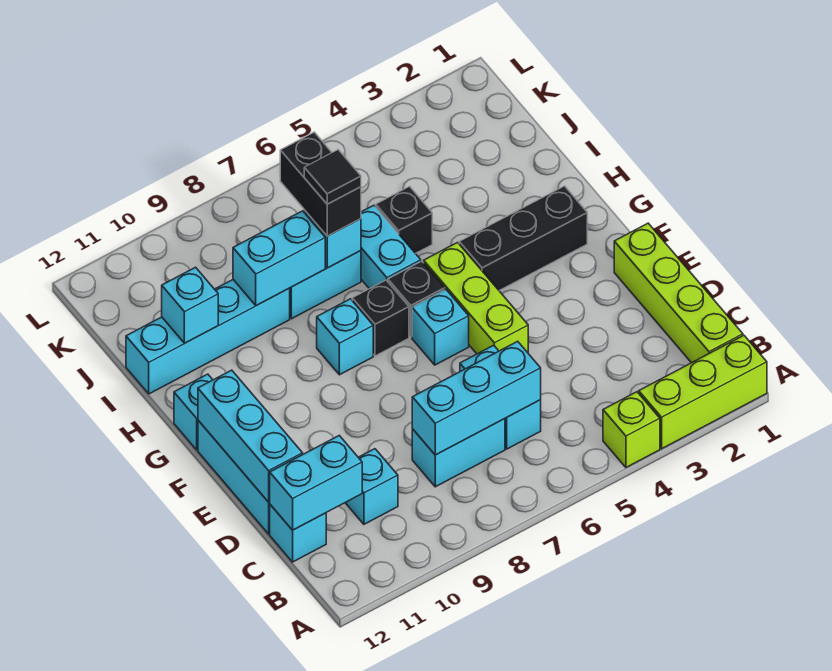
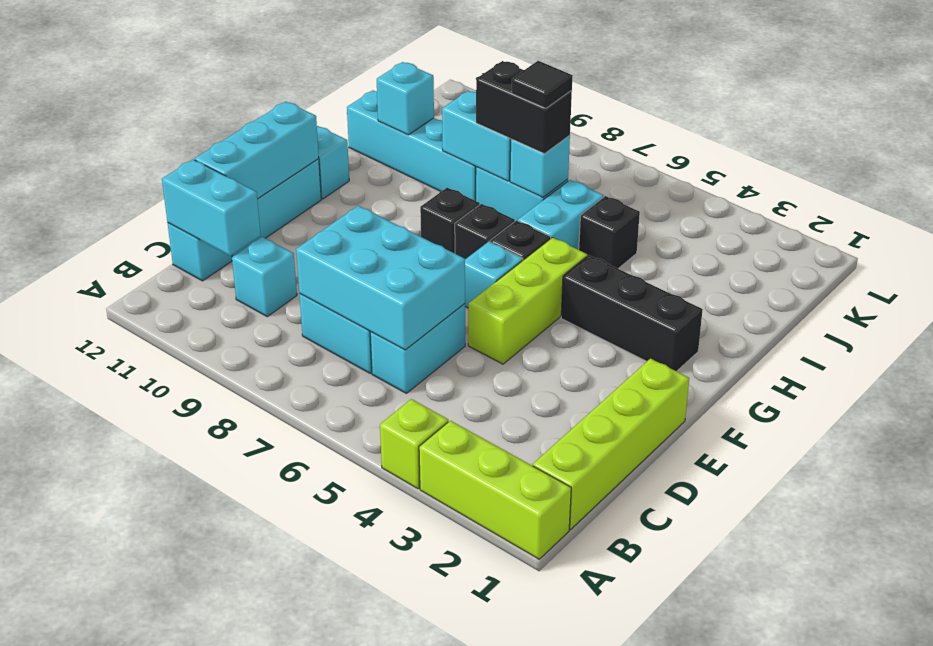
cyan 1x3 brick [412,341,541,455] -> cyan 2x3 brick [296,206,465,350]
cyan 1x1 brick [317,299,373,375] -> black 1x1 brick [420,188,480,253]
black 1x2 brick [280,132,361,236] -> black 1x2 brick turned to [476,61,572,154]

